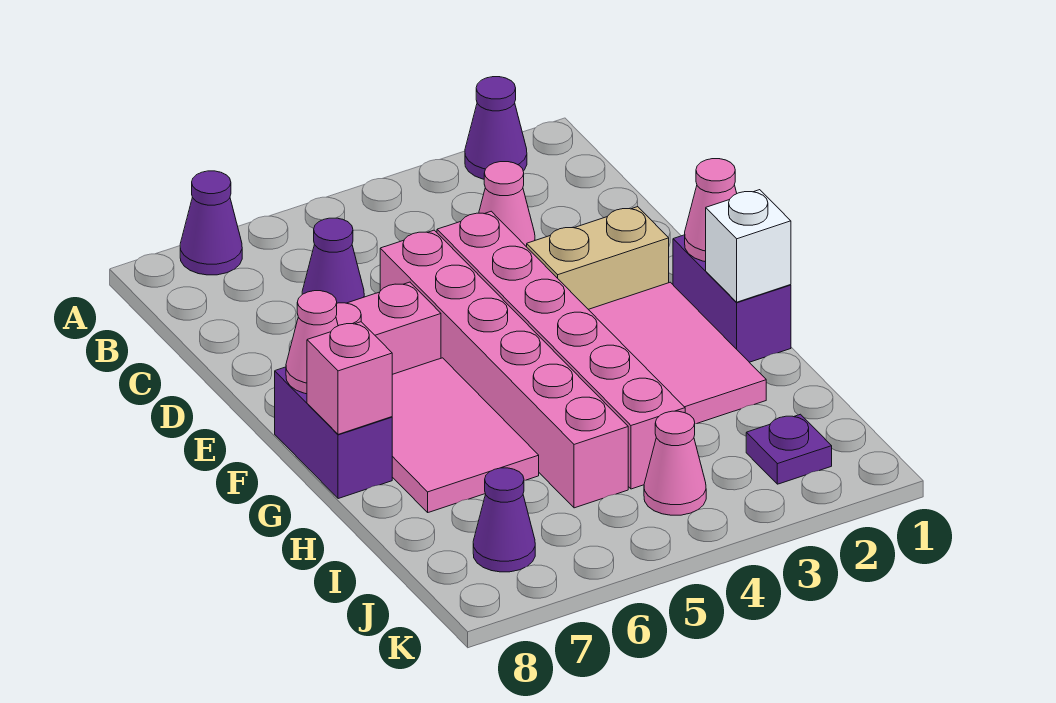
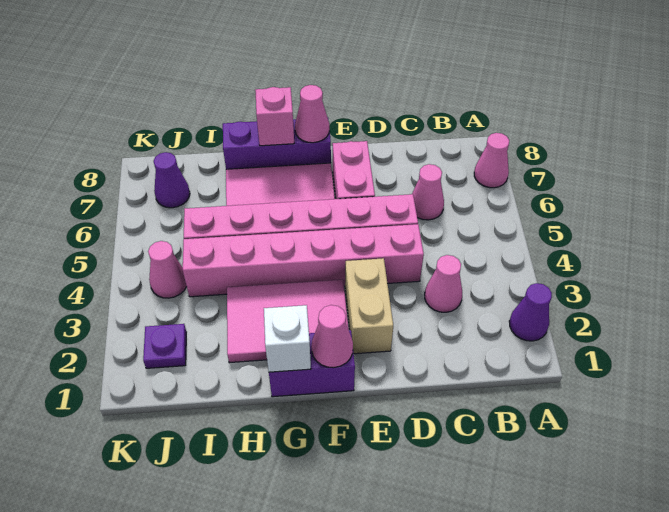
purple 1x1 cone [180,171,242,275] -> pink 1x1 cone [474,133,509,188]
purple 1x1 cone [302,218,364,303] -> pink 1x1 cone [412,164,444,220]
purple 1x2 brick [275,367,392,499] -> purple 1x3 brick [223,119,331,169]

